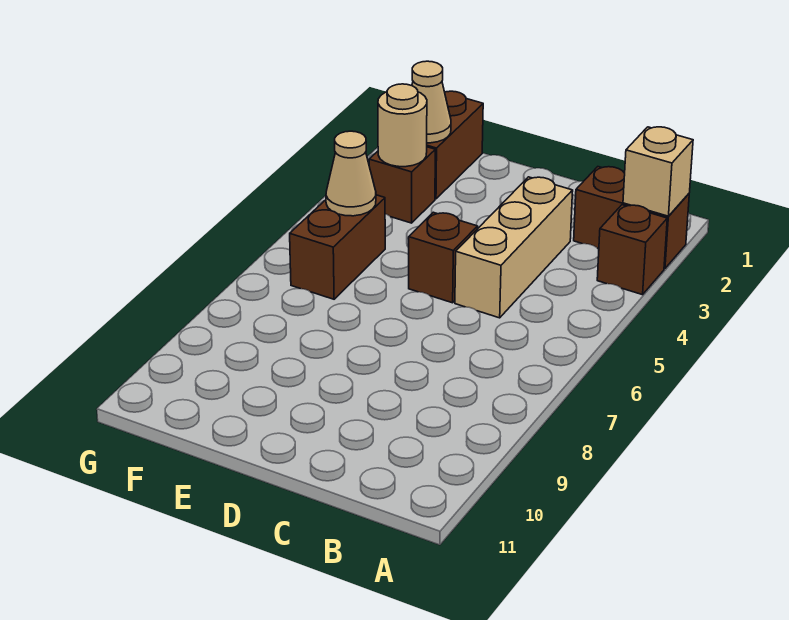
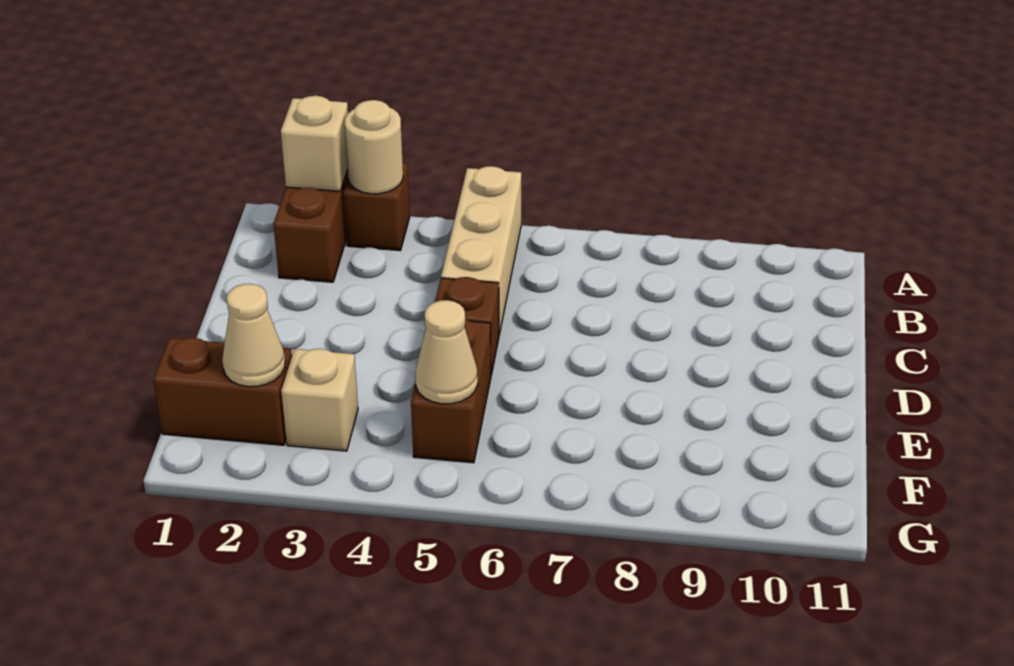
tan 1x3 brick [455,177,573,318] -> tan 1x3 brick turned to [441,166,521,335]
brown 1x1 brick [369,147,435,223] -> tan 1x1 brick [281,349,358,451]
tan 1x1 round brick [378,84,427,167] -> tan 1x1 round brick moved to [345,100,403,194]
brown 1x2 brick [290,195,385,299] -> brown 1x2 brick turned to [411,319,491,463]

